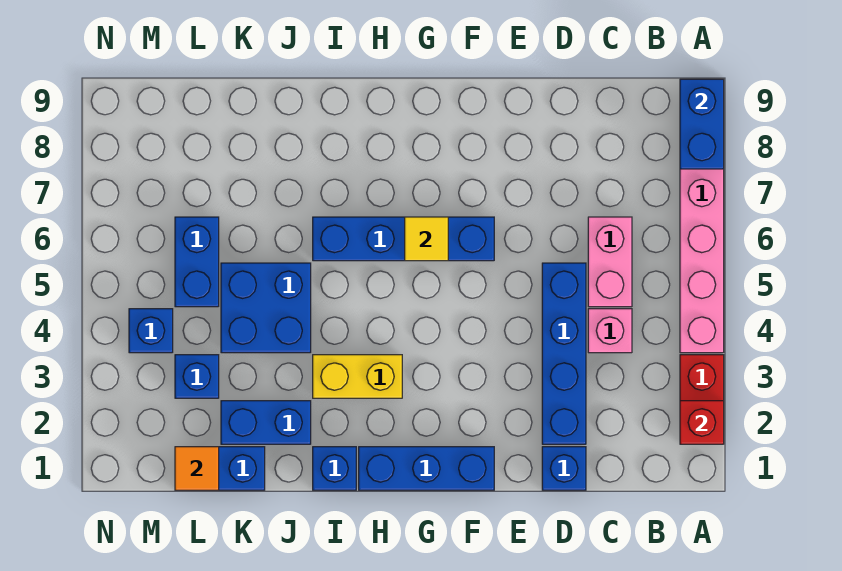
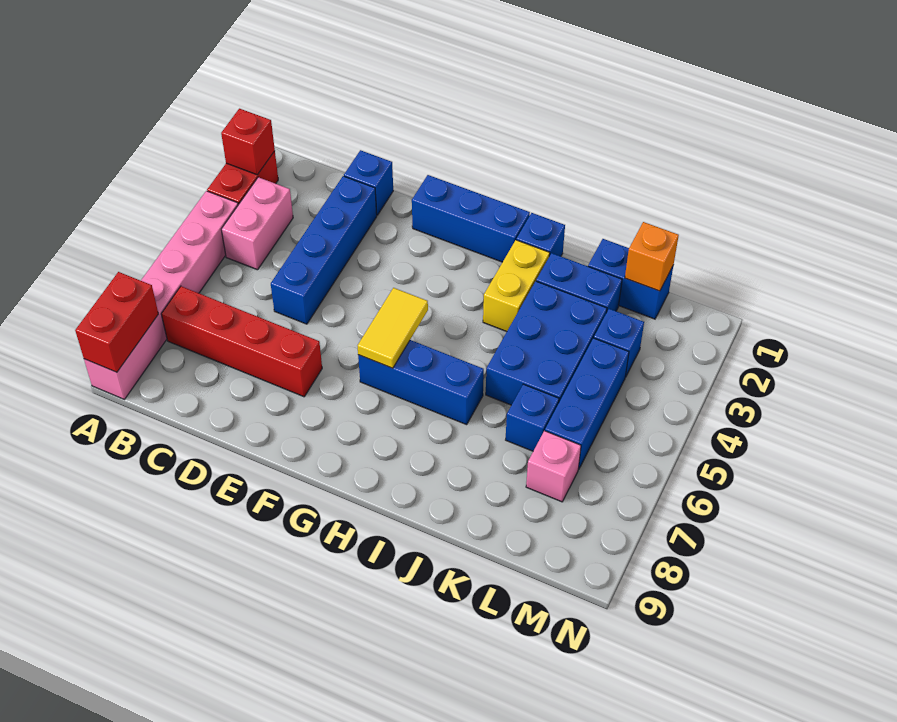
blue 1x2 brick [680,79,724,169] -> red 1x2 brick [75,272,158,372]
none -> red 1x4 brick [161,286,322,397]
pink 1x1 brick [588,309,632,353] -> pink 1x1 brick moved to [526,431,581,502]
pink 1x2 brick [588,217,632,307] -> pink 1x2 brick moved to [221,177,293,270]
blue 1x4 brick [313,217,494,261] -> blue 1x3 brick [358,340,484,425]
yellow 1x1 tile [405,217,448,261] -> yellow 1x2 tile [358,288,428,368]
yellow 1x2 brick [313,355,402,398] -> yellow 1x2 brick turned to [483,240,550,332]
blue 2x2 brick [221,263,311,353] -> blue 2x3 brick [486,281,607,405]
orange 1x1 tile [175,447,219,490] -> orange 1x1 brick [625,222,679,291]
blue 1x2 brick [175,217,219,307] -> blue 1x3 brick [545,338,629,470]
blue 1x1 brick [129,309,173,353] -> blue 1x1 brick moved to [506,384,559,451]

